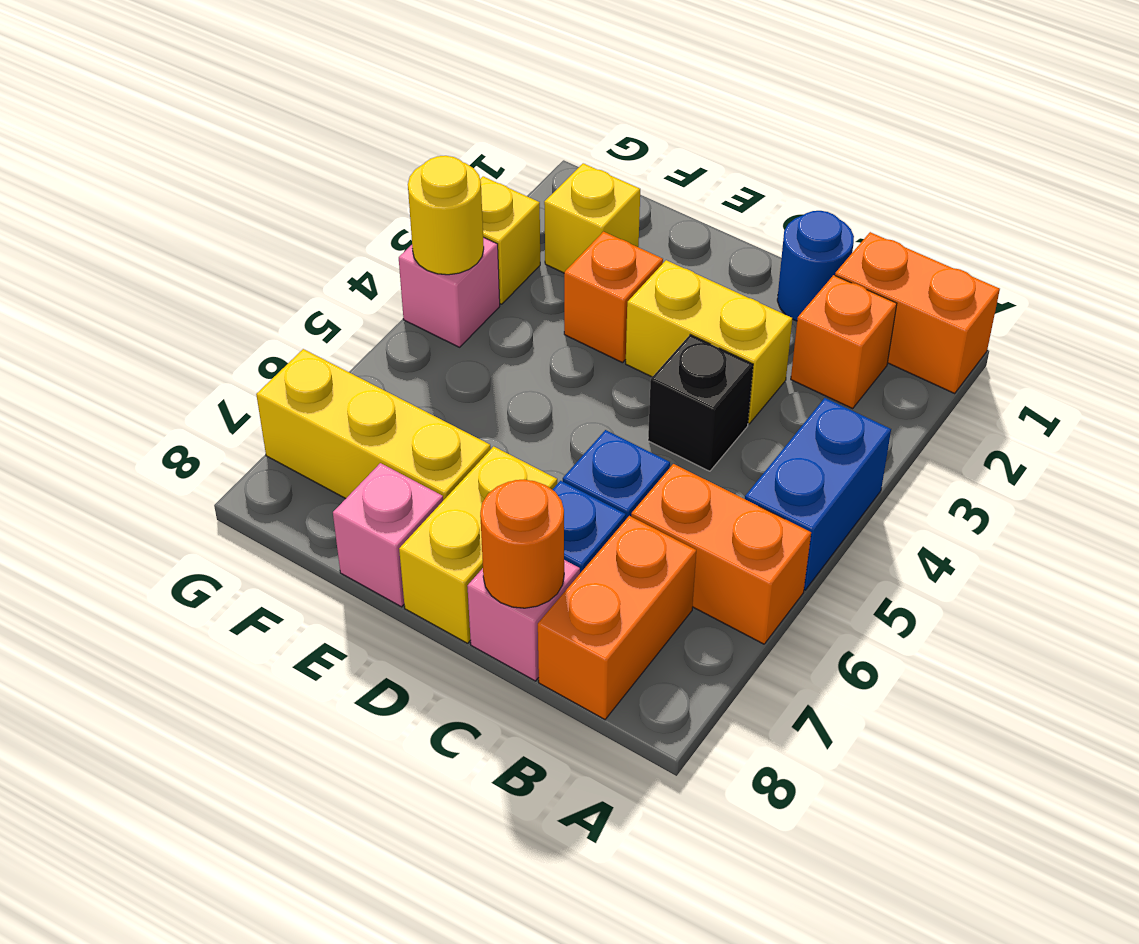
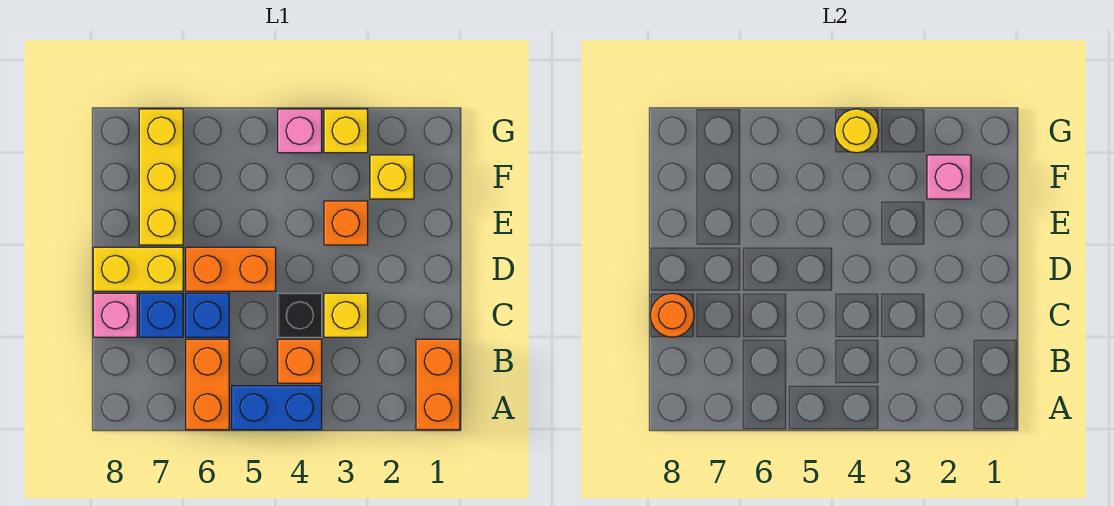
orange 1x1 brick [791,275,897,408] -> orange 1x1 brick moved to [278,339,322,383]
orange 1x2 brick [538,516,696,719] -> orange 1x2 brick moved to [186,247,276,291]
blue 1x1 round brick [777,211,854,321] -> none
yellow 1x2 brick [626,260,793,424] -> yellow 1x1 brick [324,293,368,337]
pink 1x1 brick [333,463,443,607] -> pink 1x1 brick moved to [927,155,971,199]

